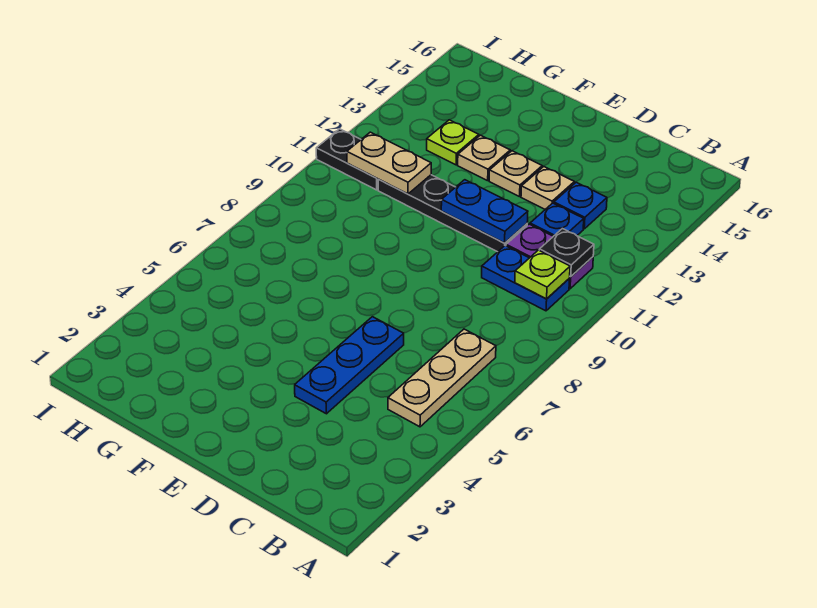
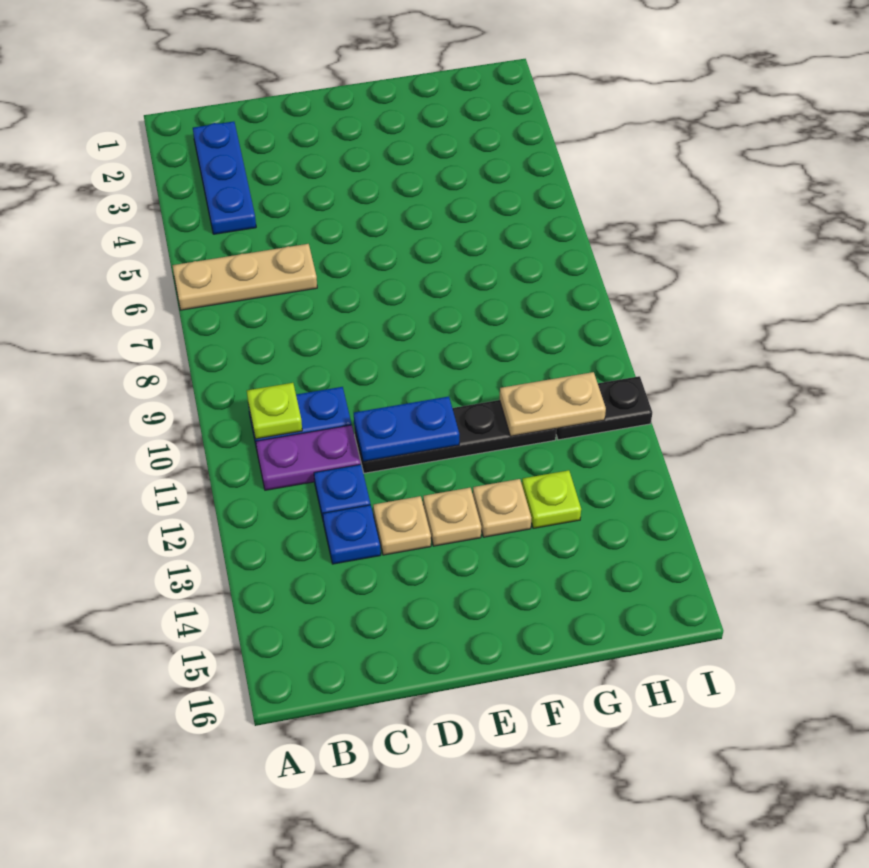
tan 1x3 plate [388,329,496,427] -> tan 1x3 plate turned to [172,244,317,310]
black 1x1 plate [539,229,594,277] -> none
blue 1x3 plate [295,317,404,414] -> blue 1x3 plate moved to [193,121,256,234]

